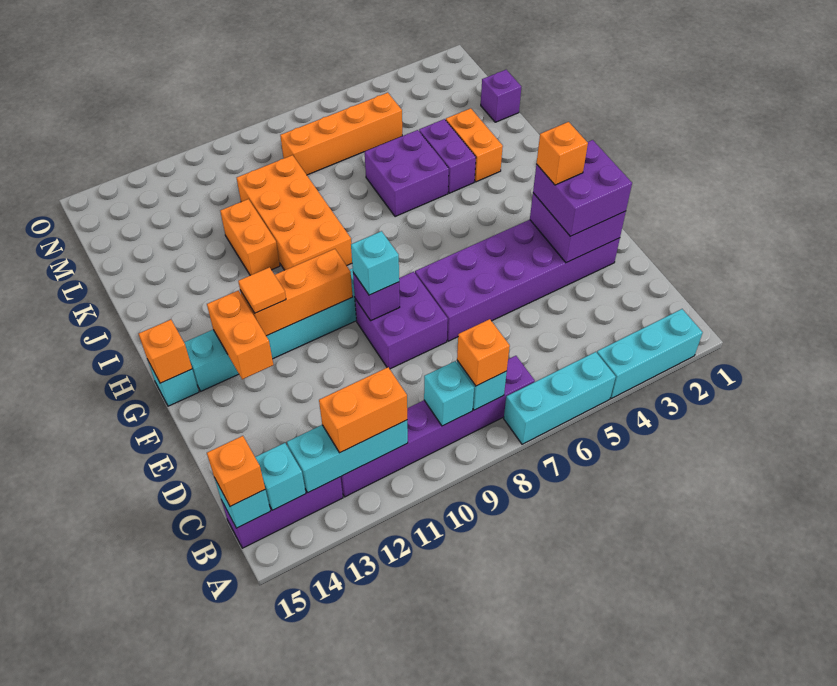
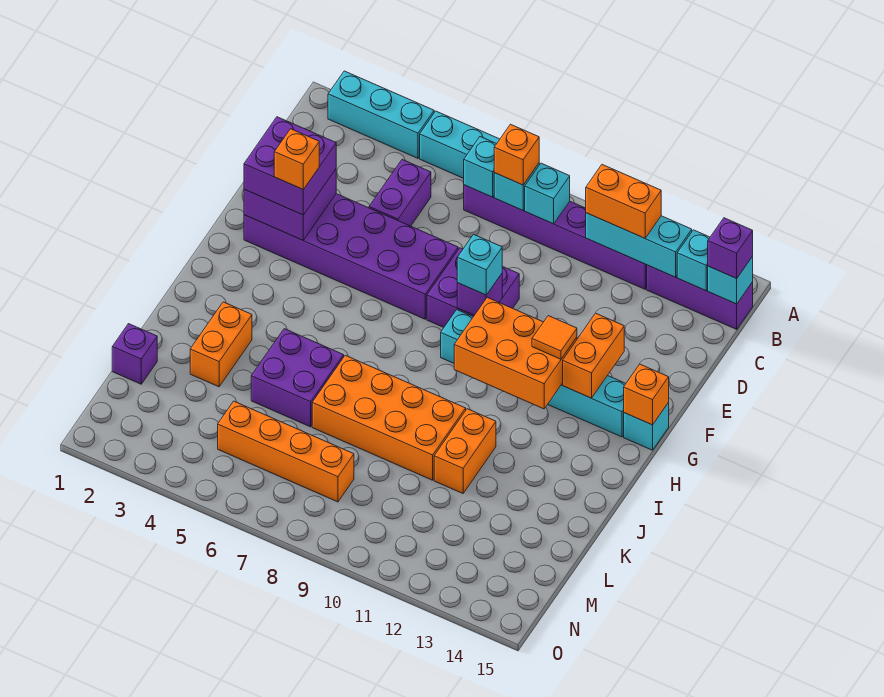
none -> cyan 1x1 brick [464,137,496,197]
orange 1x1 brick [207,436,265,506] -> purple 1x1 brick [708,218,753,278]
orange 1x3 brick [240,249,353,336] -> orange 2x3 brick [454,297,577,409]
orange 2x4 brick [237,155,352,270] -> orange 2x4 brick turned to [312,355,466,480]
purple 1x2 brick [419,119,476,193] -> purple 1x2 brick moved to [369,160,431,226]

